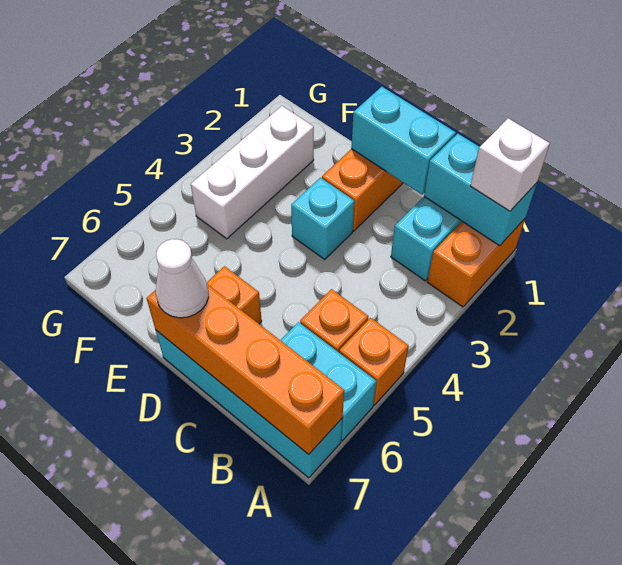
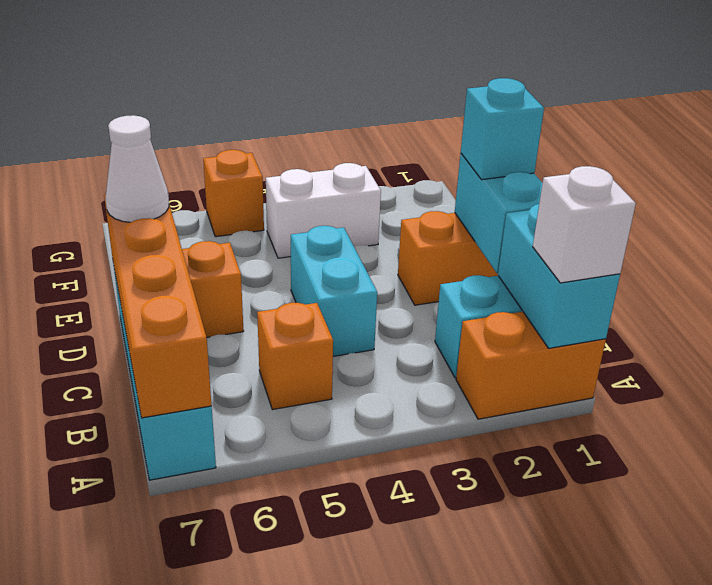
orange 1x1 brick [339,318,409,405] -> orange 1x1 brick moved to [203,150,264,237]
cyan 1x2 brick [280,322,376,441] -> cyan 1x2 brick moved to [291,226,377,356]
cyan 1x1 brick [291,178,354,259] -> cyan 1x1 brick moved to [461,78,544,180]
white 1x3 brick [191,106,314,239] -> white 1x2 brick [266,163,381,258]

